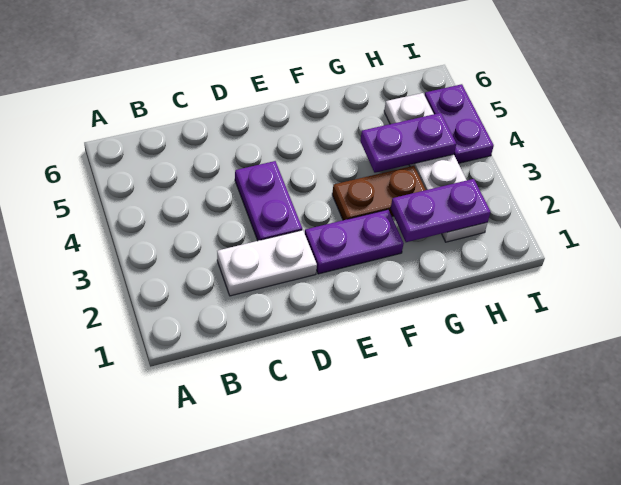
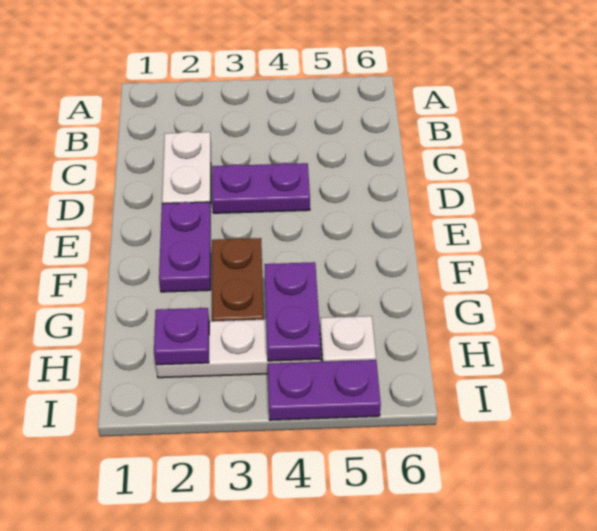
purple 1x2 plate [391,179,491,242] -> purple 1x1 plate [154,308,209,365]

